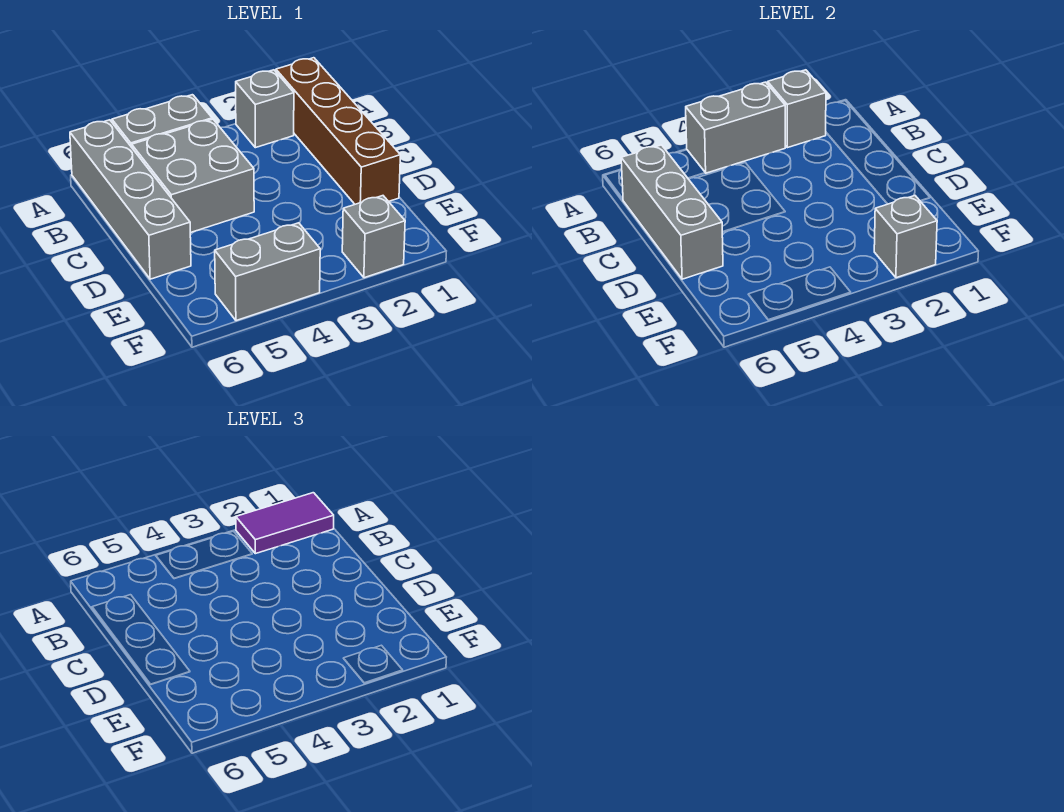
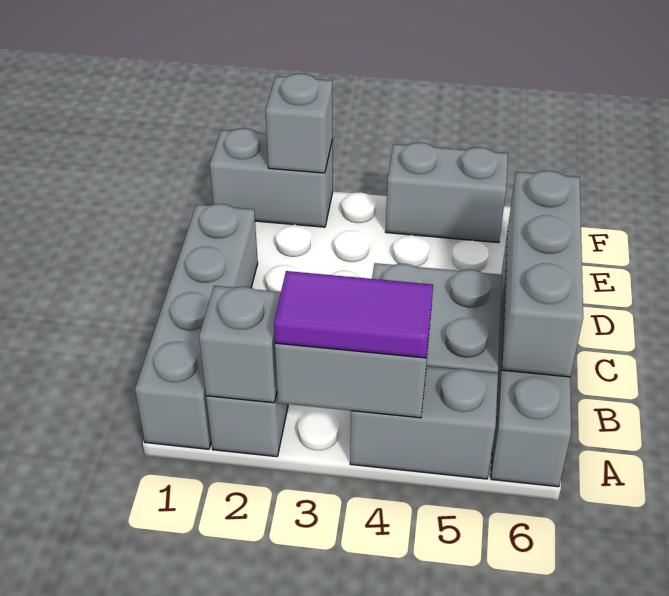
brown 1x4 brick [276,58,400,204] -> grey 1x4 brick [135,204,258,449]
purple 1x2 tile [236,493,334,554] -> purple 1x2 tile moved to [274,271,433,358]
grey 1x1 brick [342,196,405,278] -> grey 1x2 brick [210,128,333,227]

